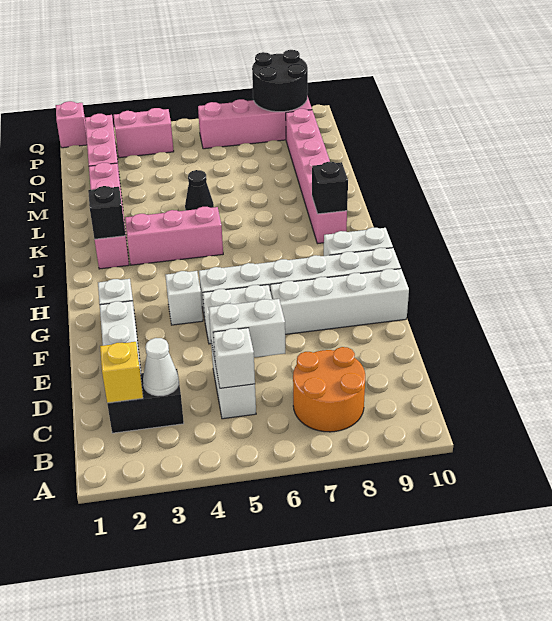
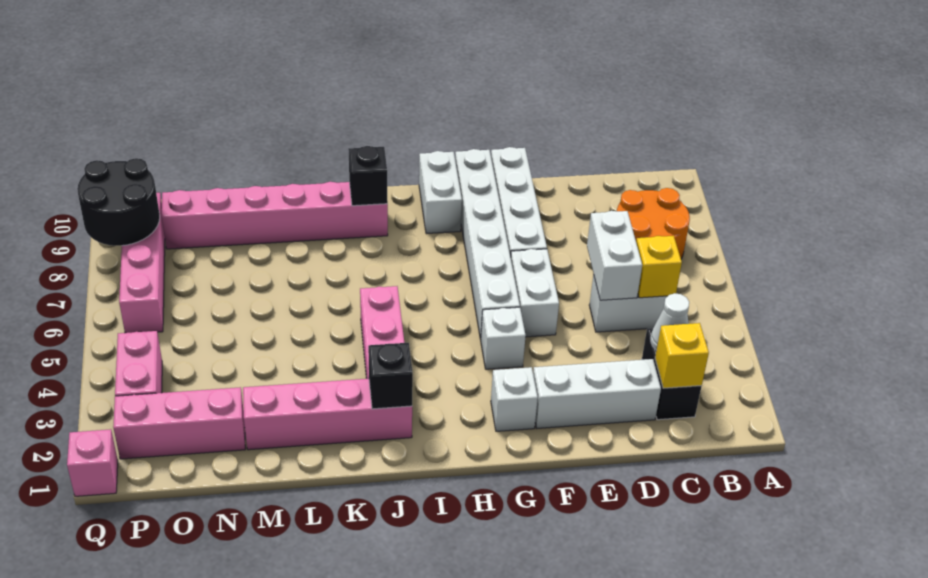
white 1x1 brick [213,328,255,388] -> yellow 1x1 brick [636,236,682,298]
black 1x1 cone [185,170,214,210] -> none

